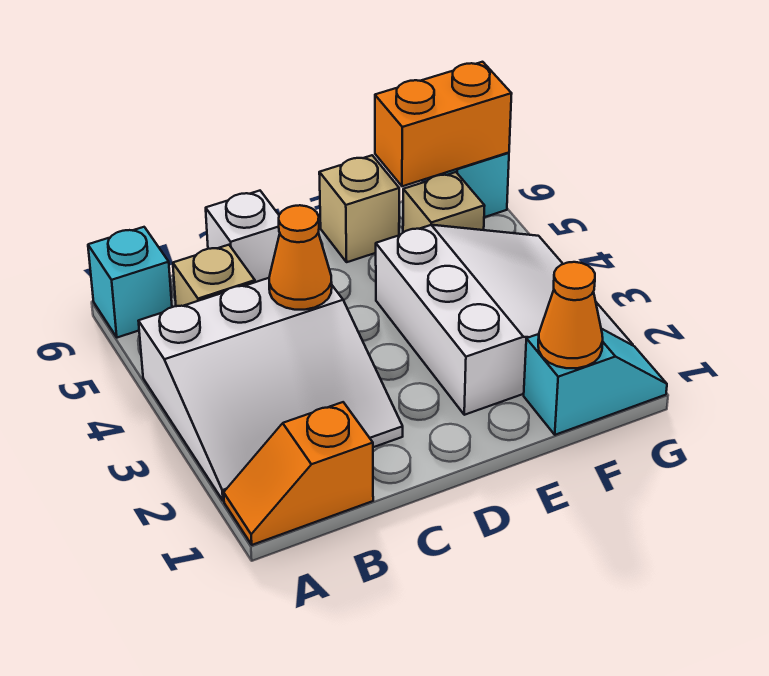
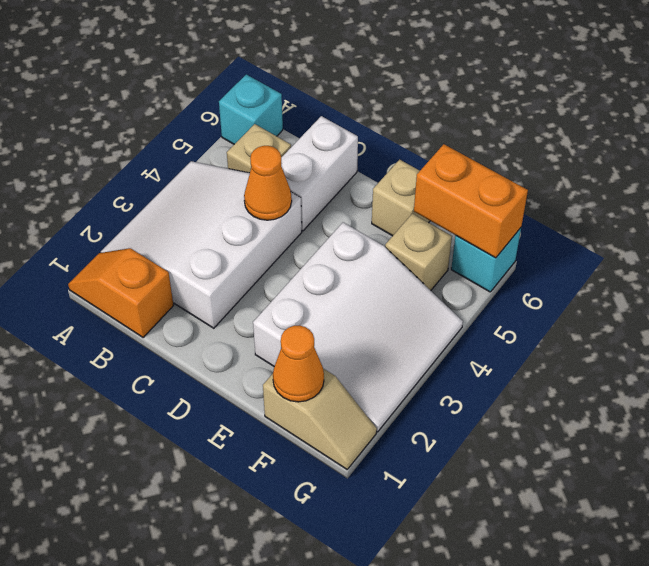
white 3x3 slope [139,278,403,501] -> white 3x3 slope turned to [101,161,302,328]
white 1x1 brick [206,191,280,282] -> white 1x2 brick [281,116,358,231]
cyan 1x2 slope [524,329,667,435] -> tan 1x2 slope [263,369,377,469]

